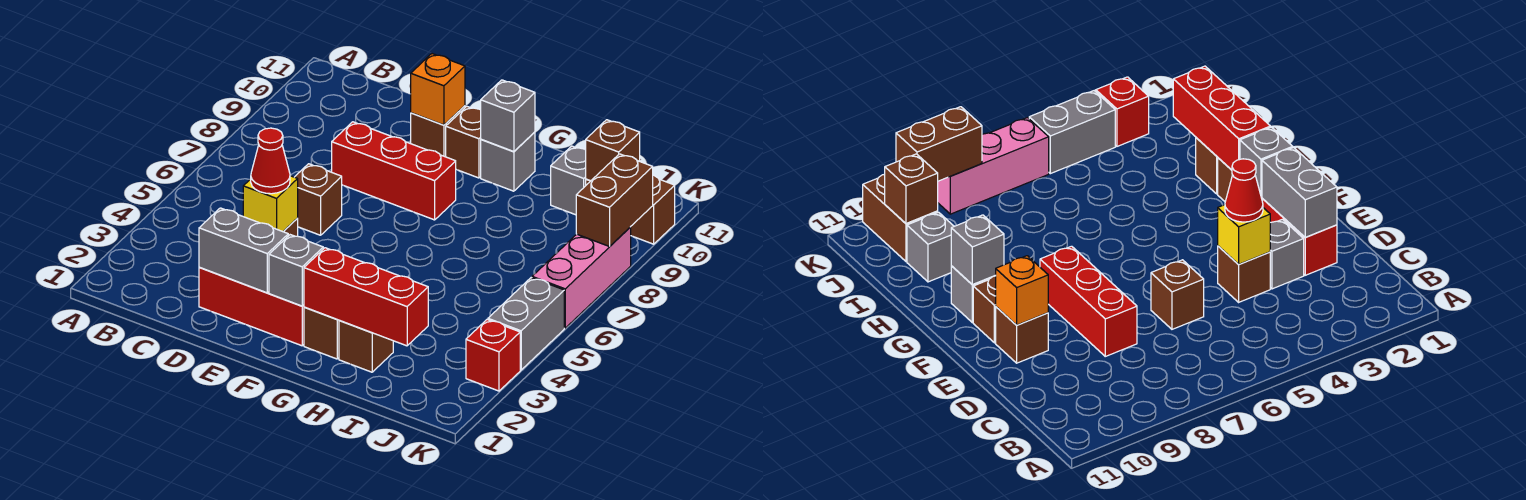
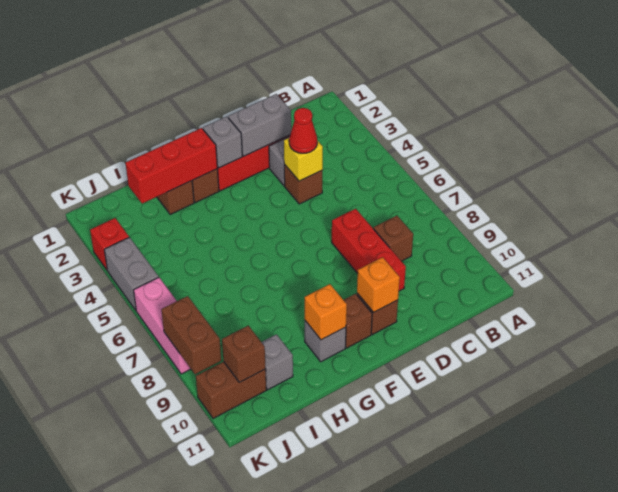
brown 1x1 brick [295,164,342,235] -> brown 1x1 brick moved to [373,216,413,261]
red 1x3 brick [332,122,456,220] -> red 1x3 brick turned to [332,209,406,291]
grey 1x1 brick [481,80,535,152] -> orange 1x1 brick [305,284,347,340]

